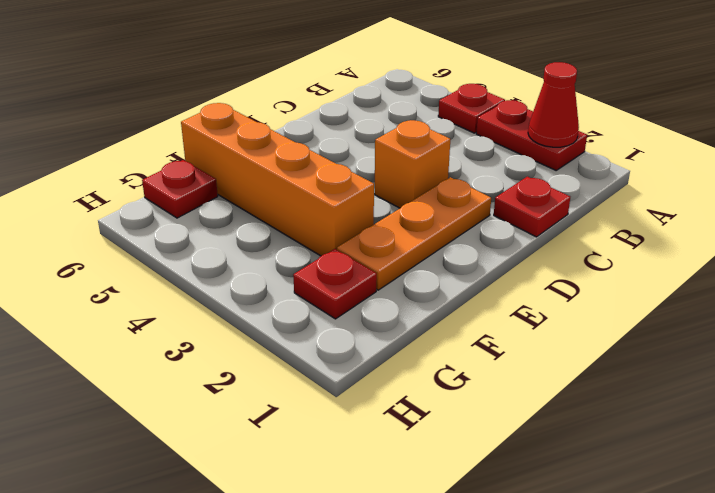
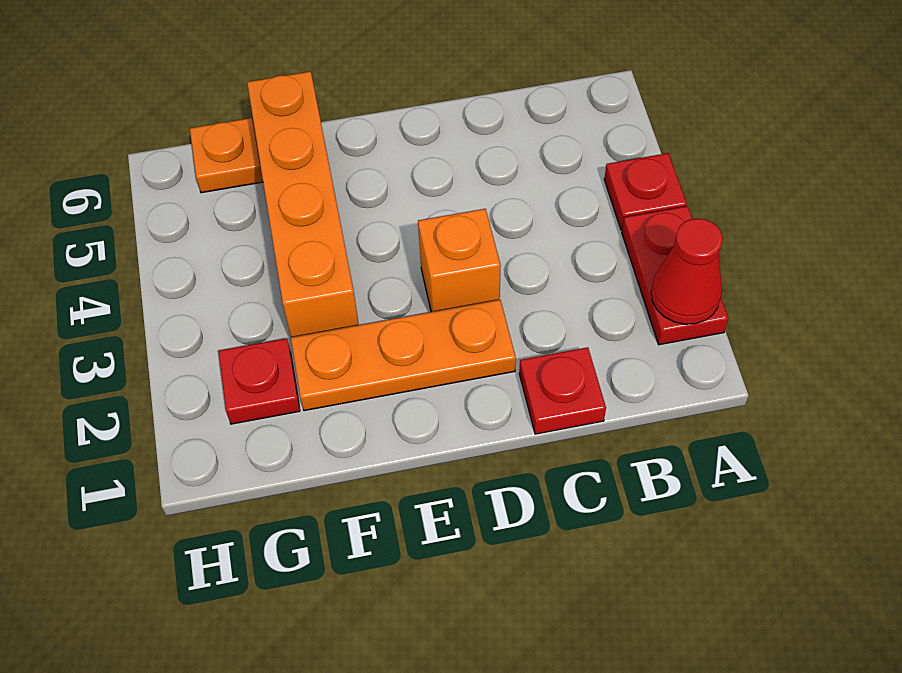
red 1x1 plate [142,160,218,218] -> orange 1x1 plate [190,118,263,193]

